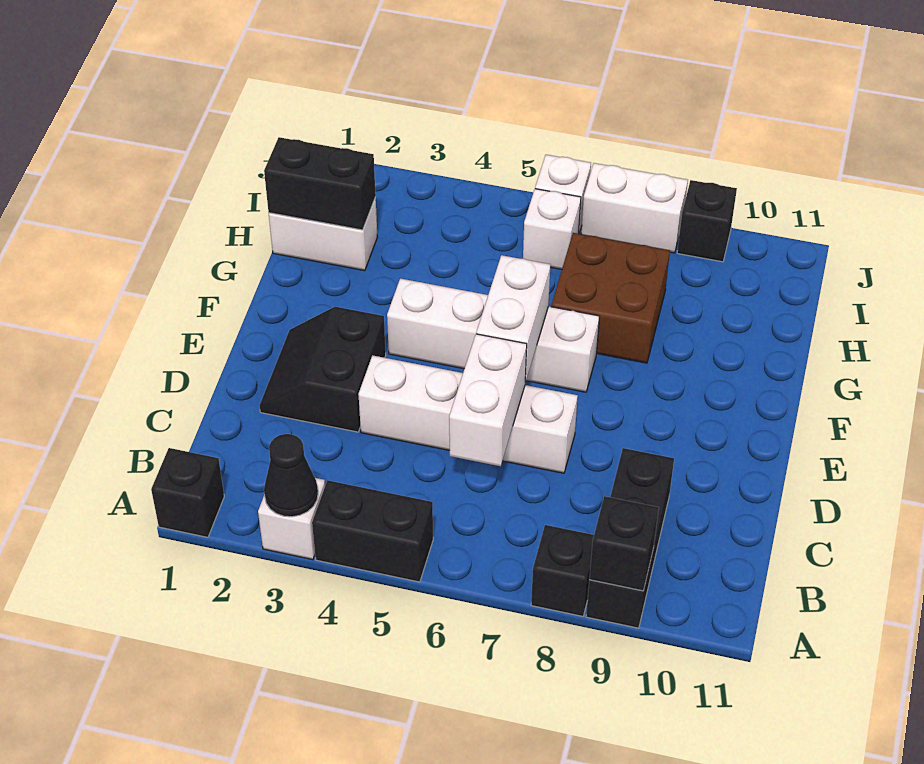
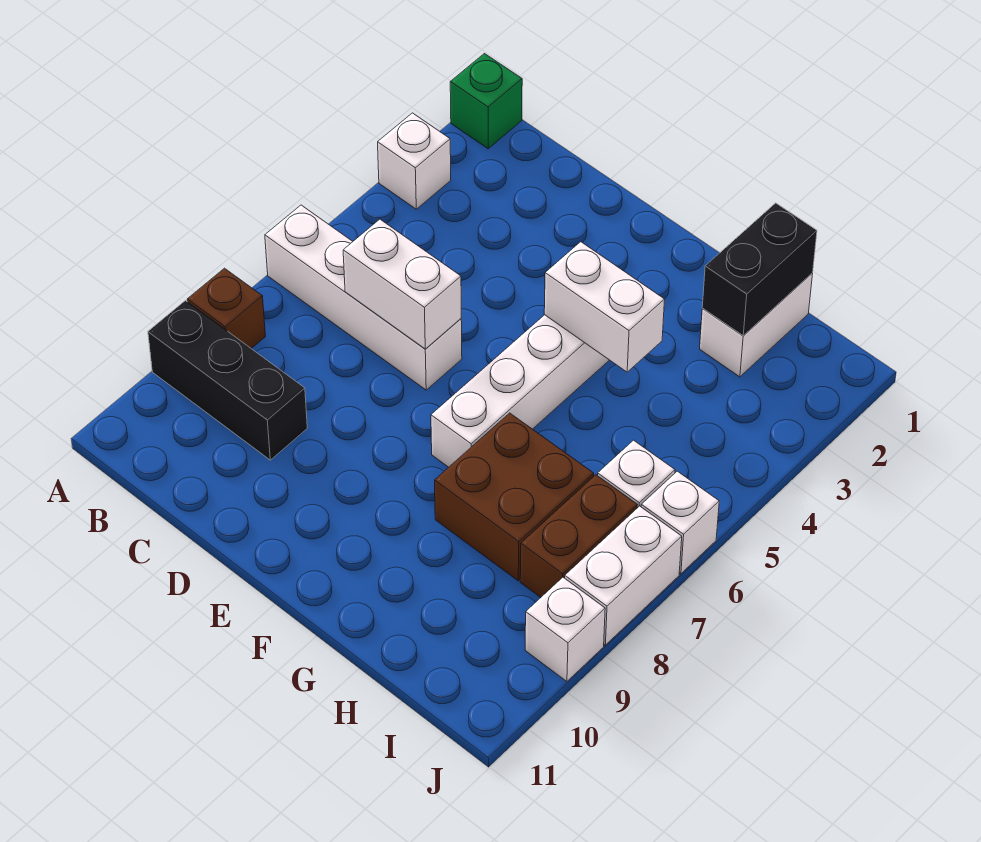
black 1x1 brick [151,448,224,537] -> green 1x1 brick [450,54,522,149]
black 1x1 cone [264,434,318,517] -> none
black 1x2 brick [312,480,433,582] -> none
black 1x1 brick [531,525,594,616] -> brown 1x1 brick [187,268,266,349]
black 1x1 brick [589,496,659,591] -> none
black 2x2 slope [259,307,386,432] -> none
white 1x4 brick [358,355,578,473] -> white 1x4 brick turned to [265,205,462,390]
white 1x2 brick [476,255,550,382] -> white 1x2 brick moved to [544,242,665,372]
none -> brown 1x2 brick [520,475,637,597]
black 1x1 brick [677,180,737,262] -> white 1x1 brick [525,577,605,681]

